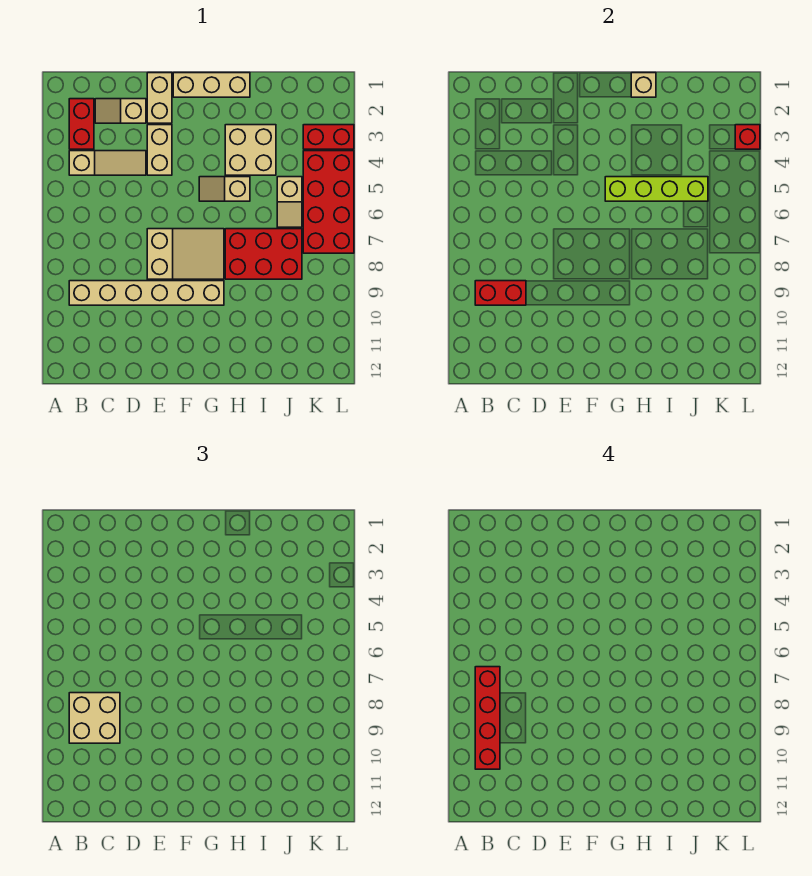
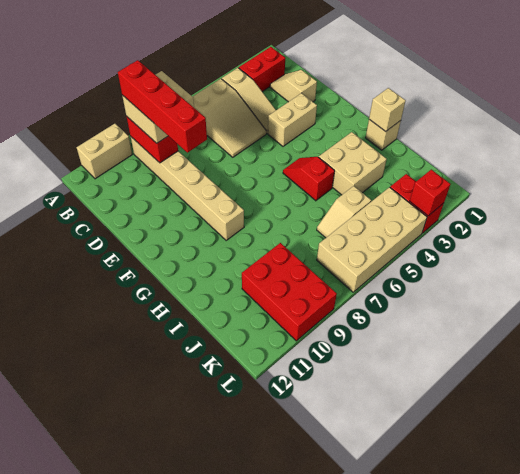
red 1x4 brick [475,667,500,769] -> red 1x4 brick turned to [118,60,207,153]
tan 1x2 brick [147,73,172,123] -> tan 1x2 brick moved to [77,124,132,179]
tan 2x3 slope [147,229,224,279] -> tan 2x3 slope moved to [193,79,266,157]
tan 1x3 brick [173,73,250,97] -> tan 1x1 brick [366,120,401,150]
tan 1x2 slope [199,177,250,201] -> red 1x2 slope [283,157,335,201]
lime 1x4 brick [605,177,708,201] -> none
red 2x3 brick [225,229,302,279] -> red 2x3 brick moved to [242,243,337,341]
red 2x4 brick [303,151,354,253] -> tan 2x4 brick [317,187,427,292]

